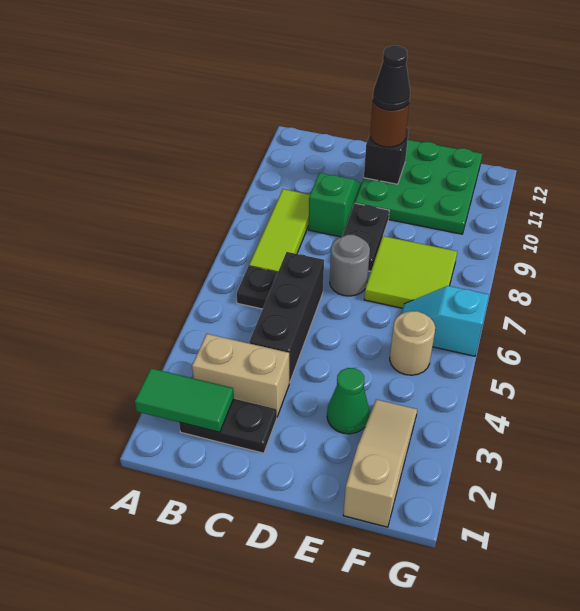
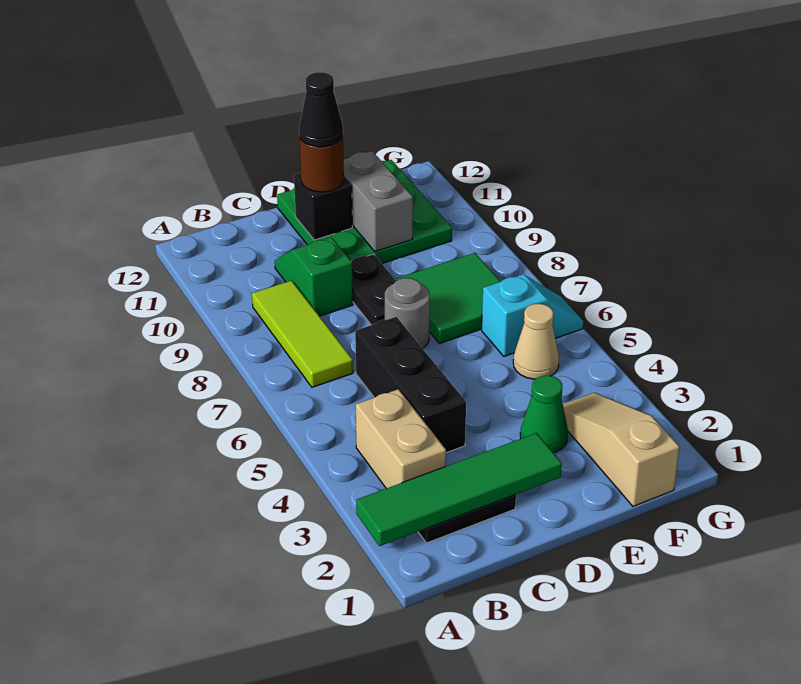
green 1x2 tile [135,368,234,432] -> green 1x4 tile [356,433,562,546]
tan 1x2 brick [192,334,289,416] -> tan 1x2 brick turned to [356,389,446,488]
black 1x1 plate [237,266,278,309] -> none
lime 2x2 tile [364,236,457,308] -> green 2x2 tile [397,253,501,344]
none -> grey 1x2 brick [344,151,413,251]
tan 1x1 round brick [390,311,435,375] -> tan 1x1 cone [513,304,559,379]
cyan 1x2 slope [401,286,489,356] -> cyan 1x2 slope turned to [482,274,583,356]

